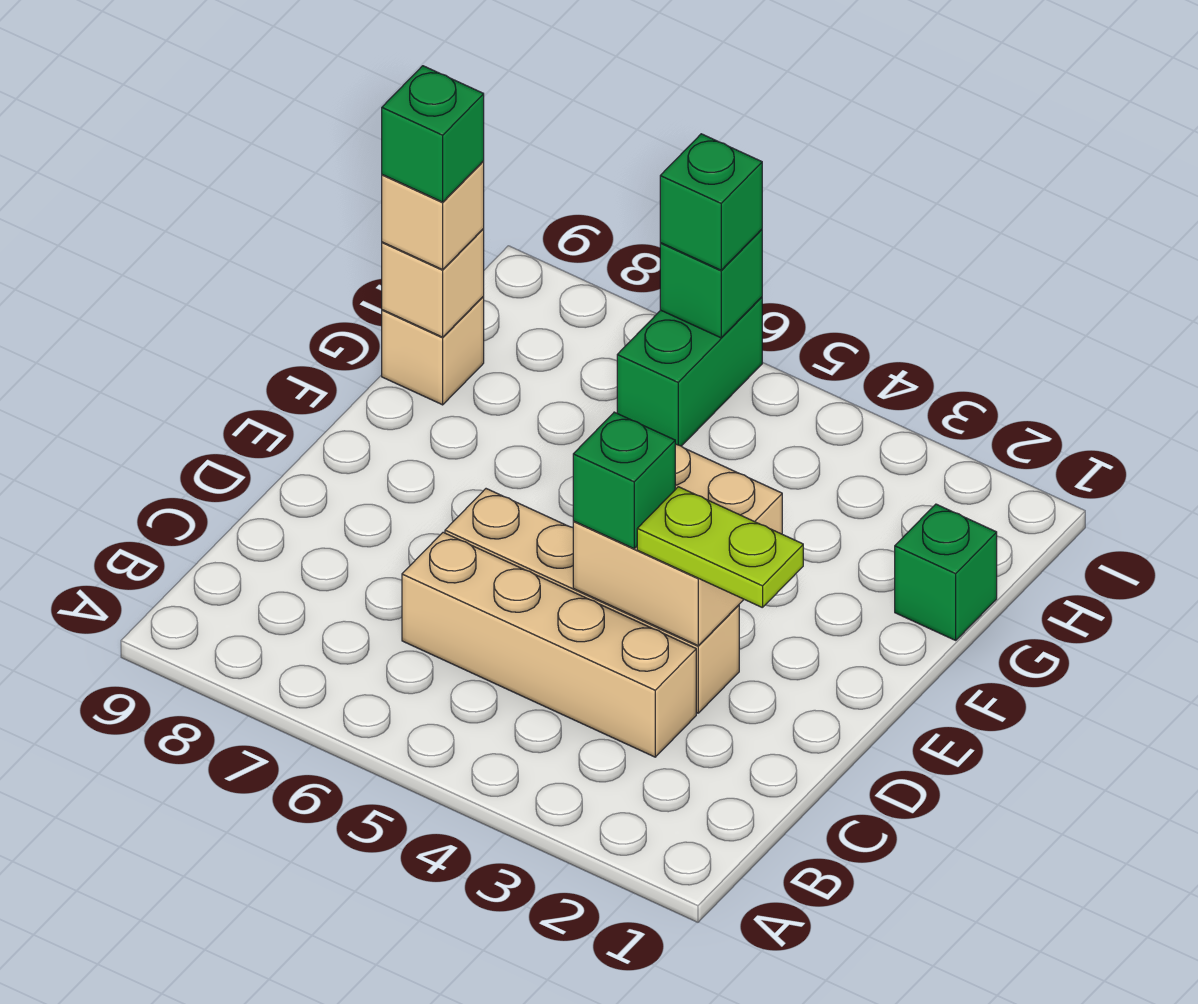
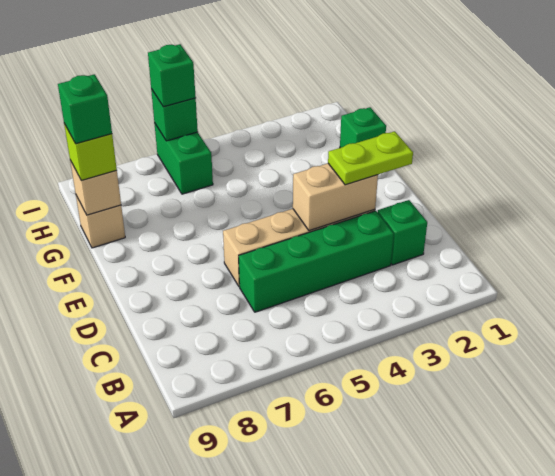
tan 1x4 brick [402,532,696,757] -> green 1x4 brick [239,211,394,312]
tan 2x2 brick [573,444,782,645] -> tan 1x2 brick [293,164,378,231]
green 1x1 brick [573,412,675,548] -> green 1x1 brick moved to [378,200,427,265]
tan 1x1 brick [382,161,484,270] -> lime 1x1 brick [64,124,117,181]

